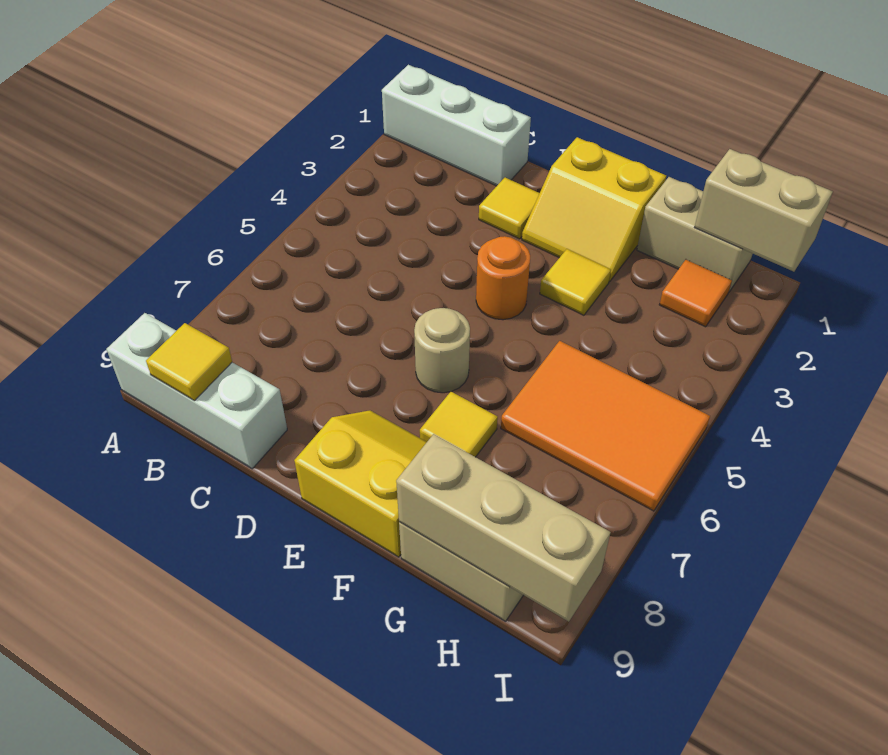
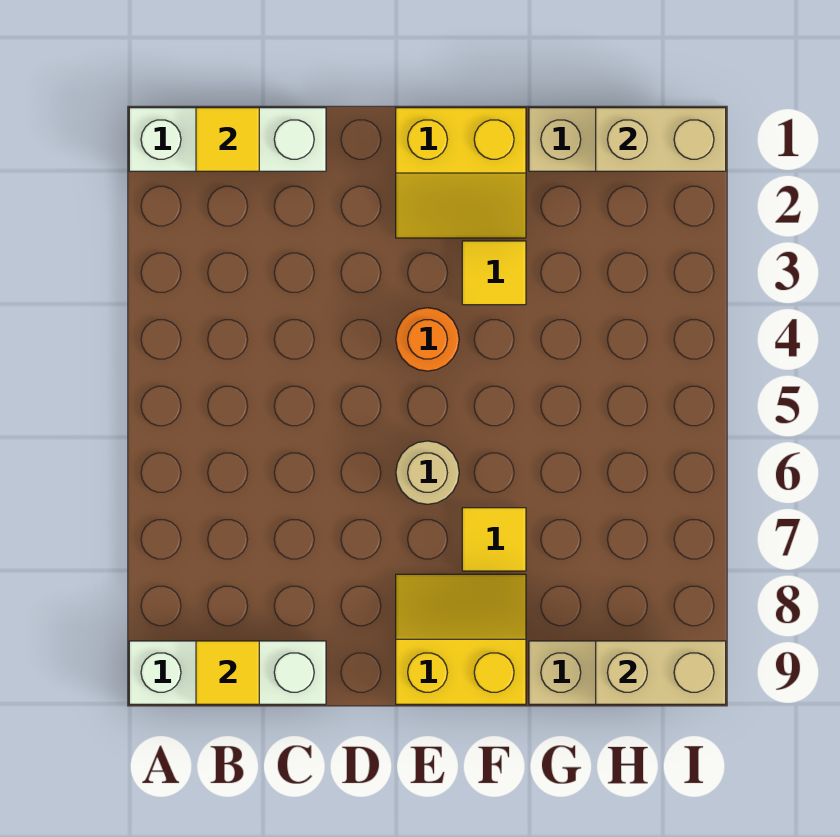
yellow 1x1 tile [479,178,540,239] -> yellow 1x1 tile moved to [196,108,259,171]
orange 2x3 tile [501,341,710,511] -> none
tan 1x3 brick [396,434,611,622] -> tan 1x2 brick [596,641,726,704]
orange 1x1 tile [659,260,732,327] -> none

